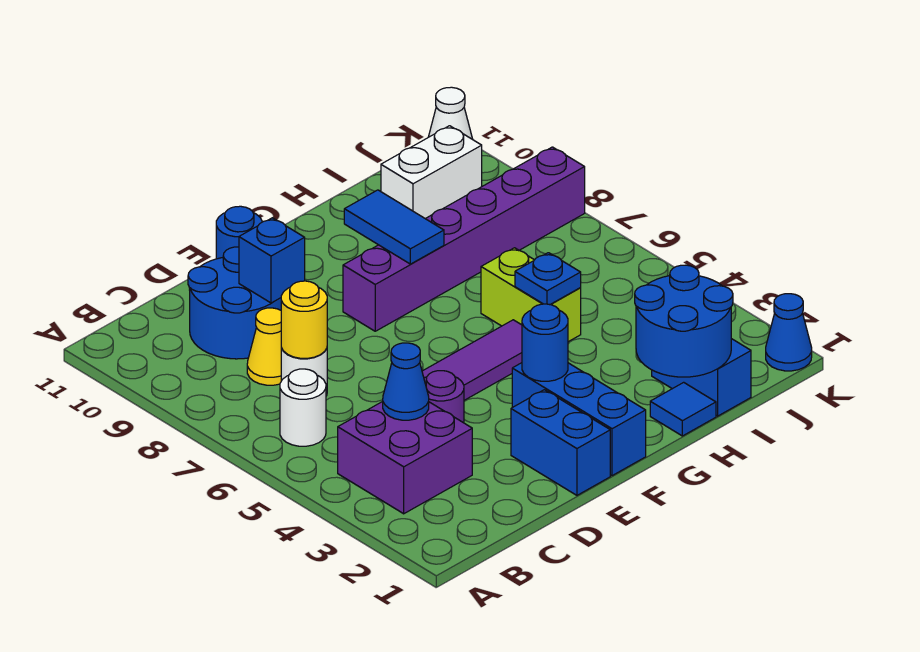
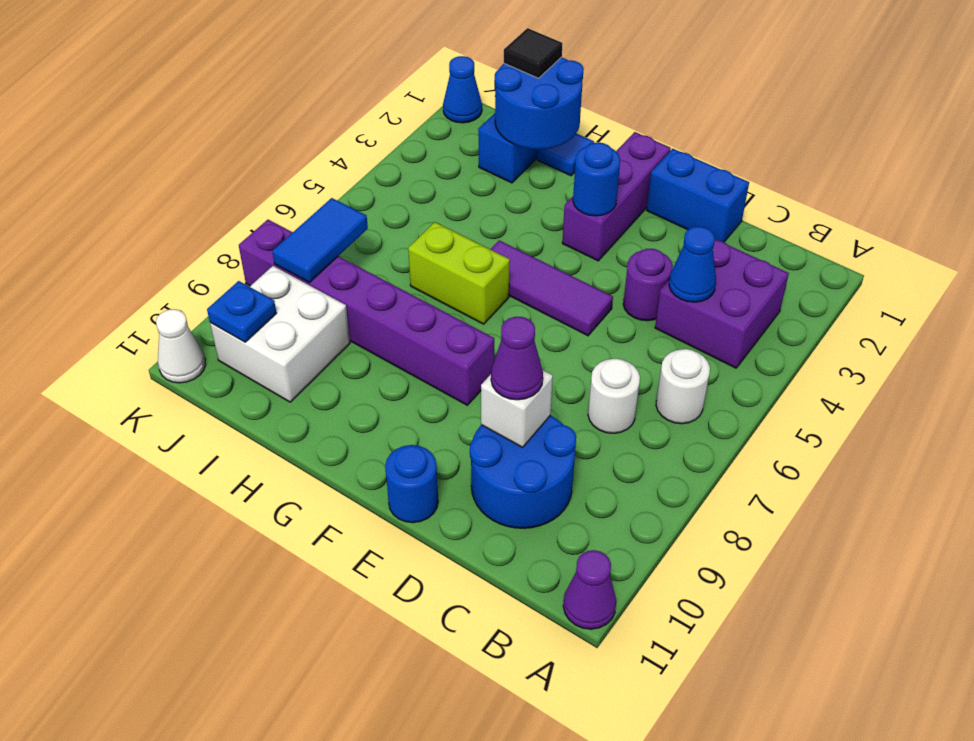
none -> purple 1x1 cone [563,550,616,629]
yellow 1x1 round brick [281,281,327,358] -> none
yellow 1x1 cone [247,308,281,385] -> none
blue 1x1 brick [239,218,305,303] -> white 1x1 brick [481,370,553,447]
none -> purple 1x1 cone [491,317,543,400]
blue 1x2 brick [511,390,610,495] -> blue 1x2 brick turned to [647,149,749,242]
blue 1x3 brick [512,363,646,476] -> purple 1x3 brick [562,132,671,261]
blue 1x2 tile [344,190,444,264] -> blue 1x2 tile moved to [272,198,368,283]
lime 1x2 brick [481,248,581,342] -> lime 1x2 brick turned to [408,222,510,324]
blue 1x1 plate [515,253,581,305] -> blue 1x1 plate moved to [207,281,276,342]
none -> black 1x1 tile [504,28,563,78]
white 1x2 brick [381,126,482,218] -> white 2x2 brick [210,266,350,402]

